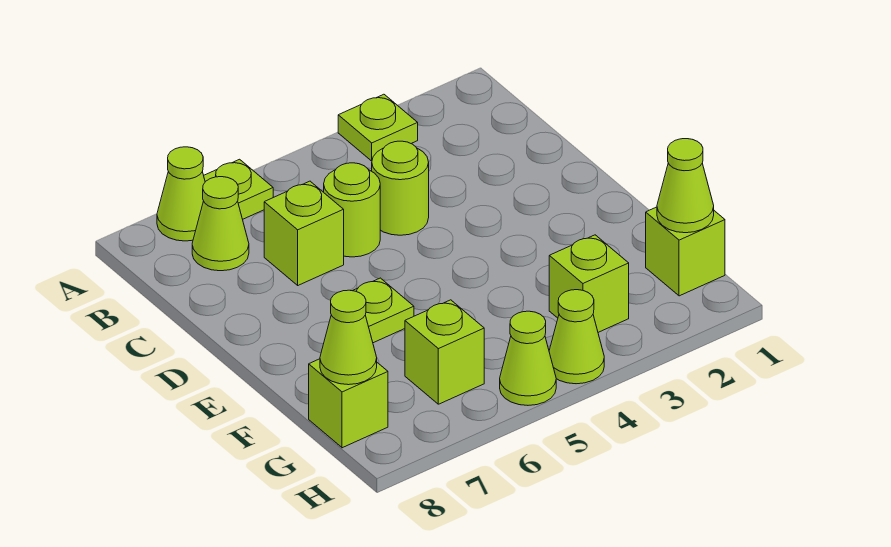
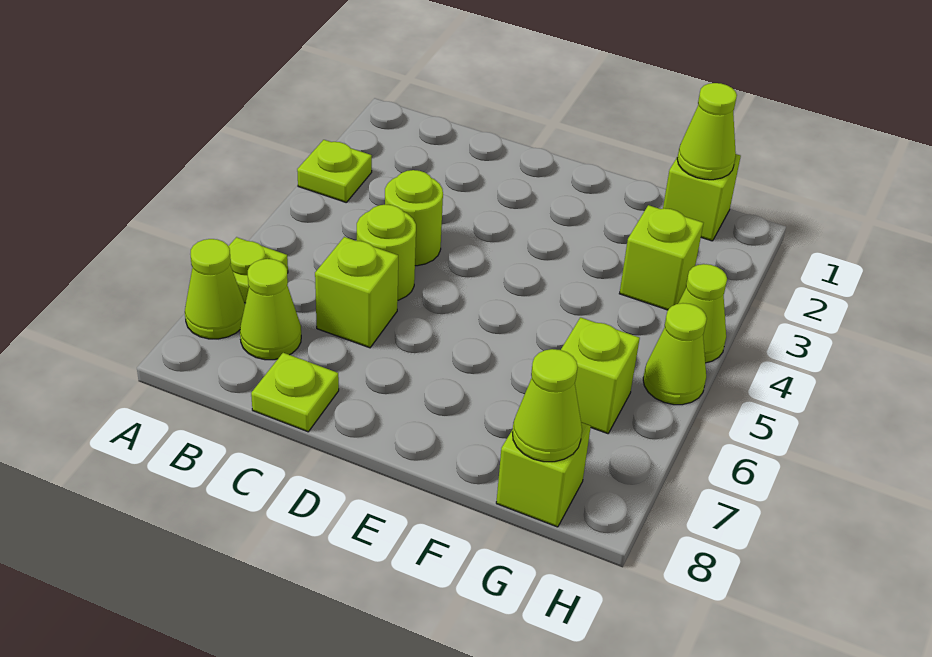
lime 1x1 plate [353,278,414,343] -> lime 1x1 plate moved to [251,353,339,432]

